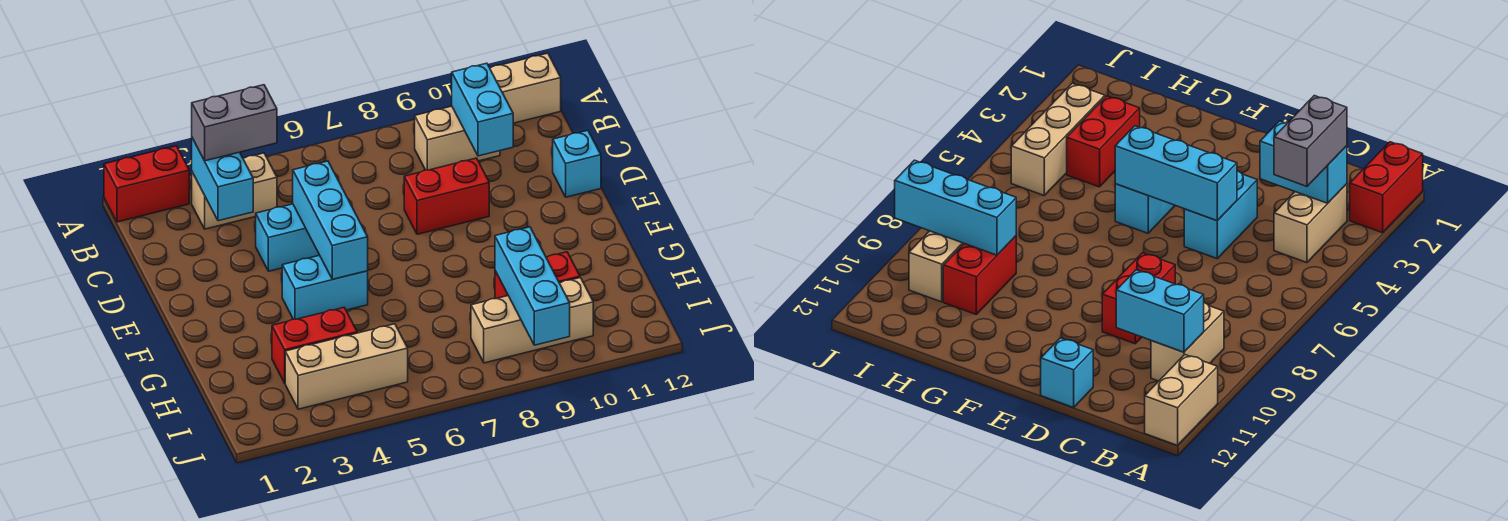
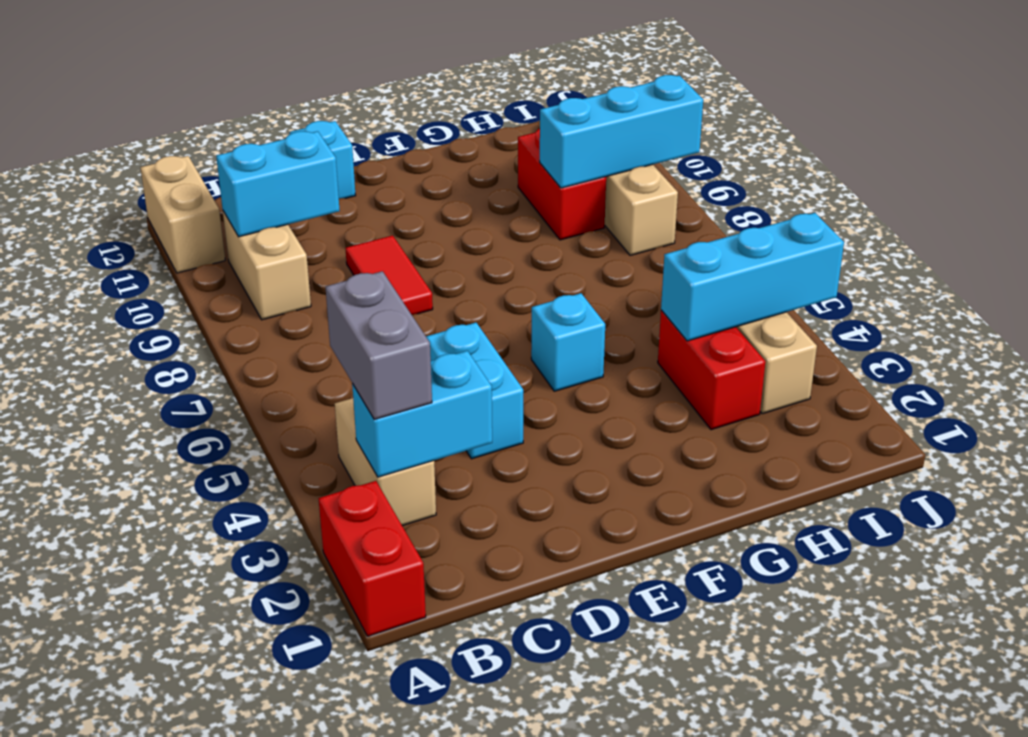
cyan 1x3 brick [293,161,368,279] -> cyan 1x3 brick moved to [661,213,844,341]
red 1x2 brick [404,158,489,234] -> red 1x2 tile [345,235,433,315]
cyan 1x2 brick [282,255,368,319] -> cyan 1x1 brick [531,293,605,391]

